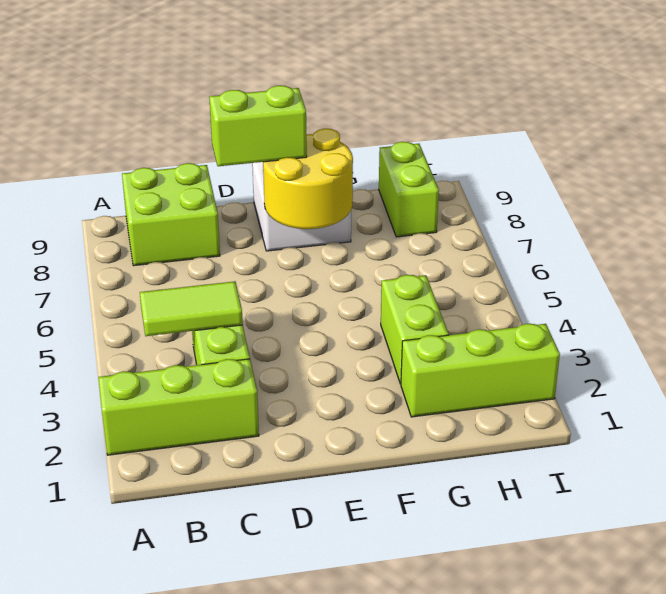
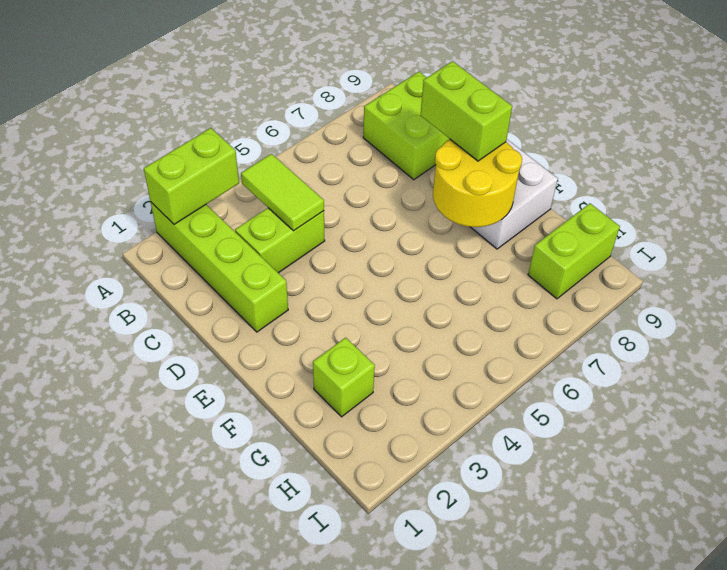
lime 1x3 brick [98,359,259,455] -> lime 1x4 brick [151,202,288,332]
lime 1x3 brick [401,324,560,417] -> lime 1x1 brick [313,337,375,417]
lime 1x2 brick [381,275,449,384] -> lime 1x2 brick moved to [144,128,239,224]

